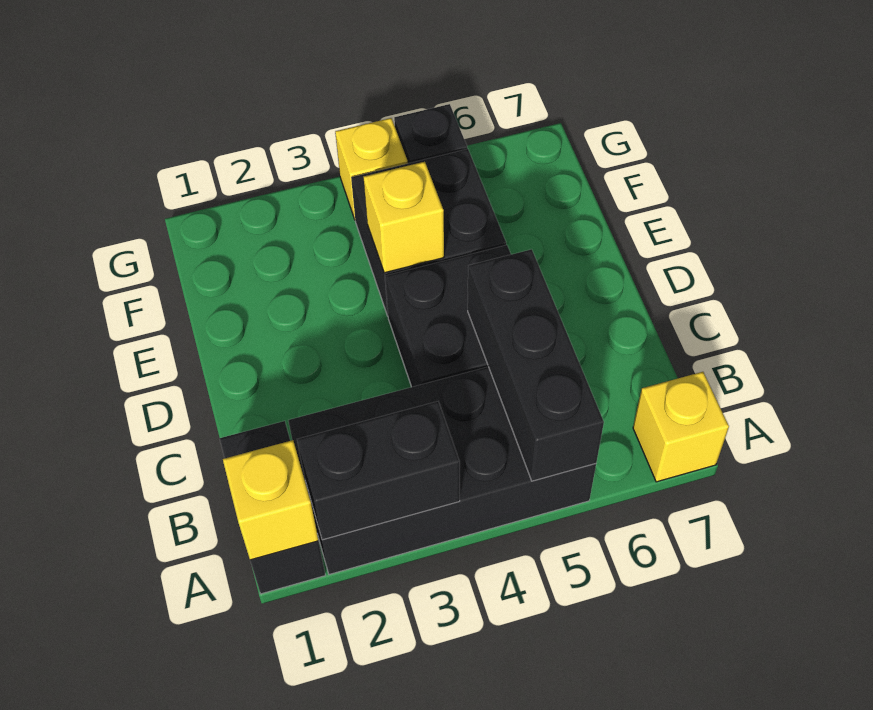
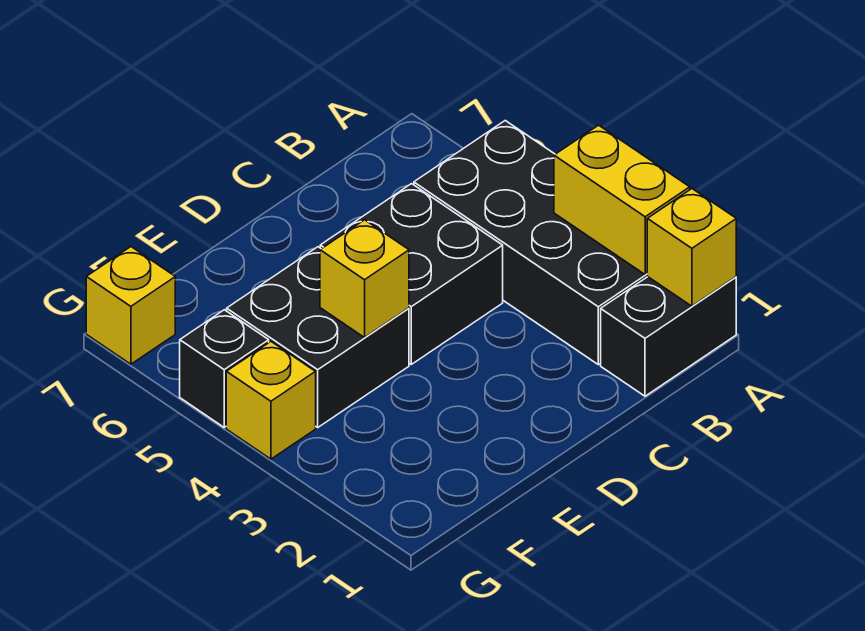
black 1x2 brick [297,401,460,540] -> yellow 1x2 brick [554,125,690,274]
black 1x3 brick [468,249,604,481] -> none
yellow 1x1 brick [633,372,729,482] -> yellow 1x1 brick moved to [86,247,175,364]

